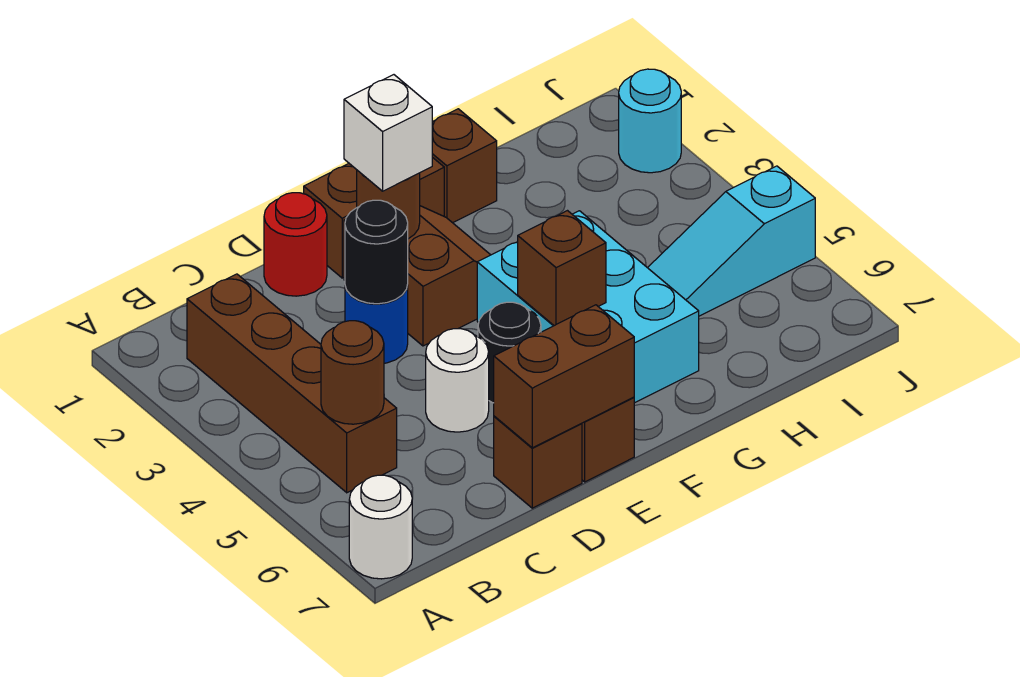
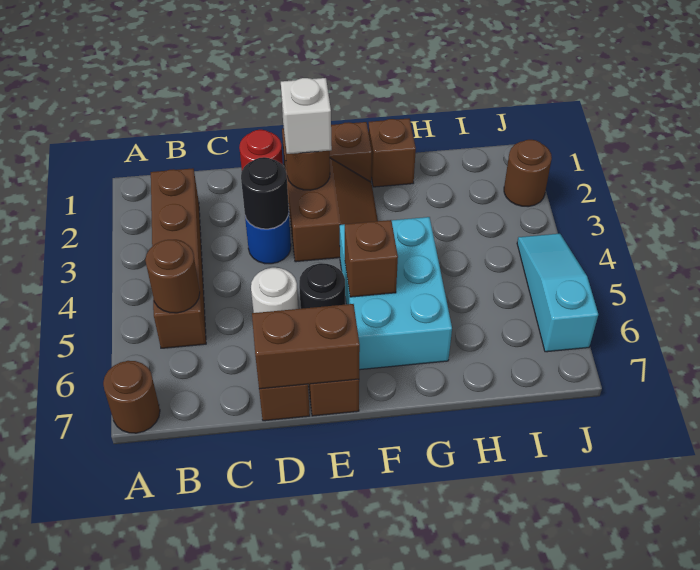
white 1x1 round brick [349,475,412,579] -> brown 1x1 round brick [103,361,160,433]
cyan 1x3 slope [648,166,815,316] -> cyan 1x3 slope turned to [517,234,598,352]
cyan 1x1 round brick [619,69,681,173] -> brown 1x1 round brick [504,140,552,207]

